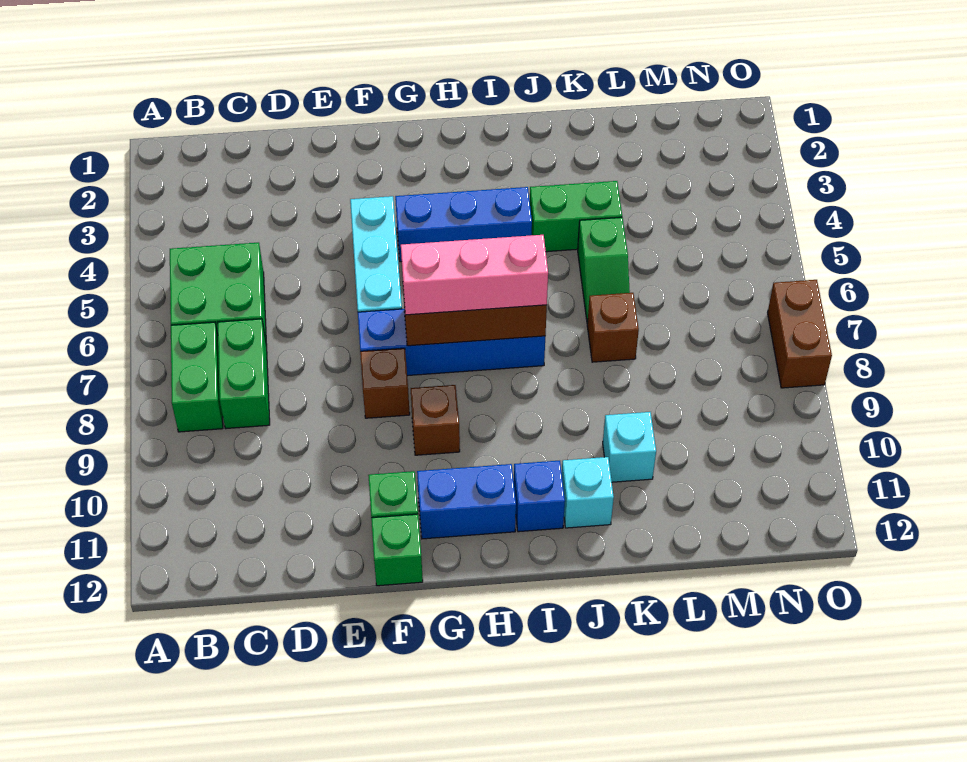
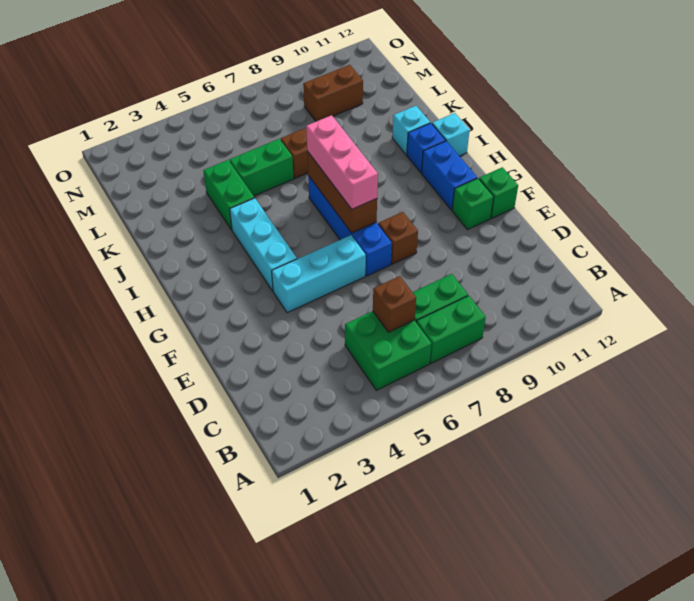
blue 1x3 brick [395,187,532,262] -> cyan 1x3 brick [230,198,297,291]
brown 1x1 brick [411,385,460,455] -> brown 1x1 brick moved to [373,276,416,332]
green 1x2 slope [578,217,630,323] -> green 1x2 brick [230,139,294,196]
cyan 1x1 brick [603,412,656,482] -> cyan 1x1 brick moved to [432,113,470,156]
brown 1x2 brick [768,280,832,388] -> brown 1x2 brick moved to [303,65,363,121]

